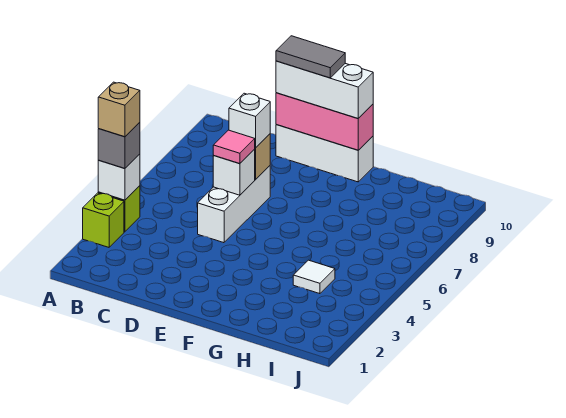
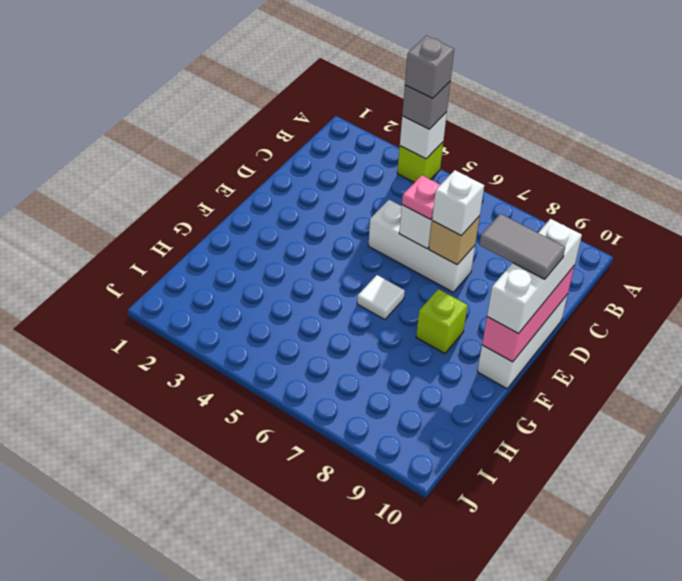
lime 1x1 brick [83,193,124,247] -> lime 1x1 brick moved to [416,289,468,354]
tan 1x1 brick [98,82,140,137] -> grey 1x1 brick [405,36,454,98]
pink 1x1 tile [213,130,255,164] -> pink 1x1 plate [402,175,440,220]
grey 1x2 tile [276,36,345,78] -> grey 1x2 tile turned to [479,214,565,279]
white 1x1 tile [293,260,335,294] -> white 1x1 tile moved to [357,275,405,320]

